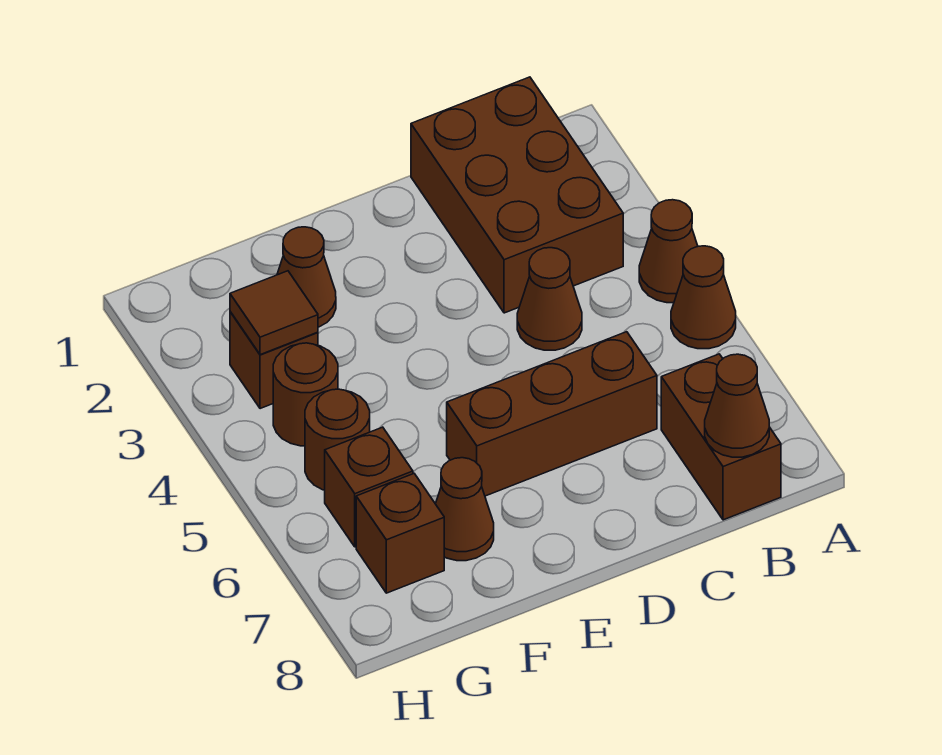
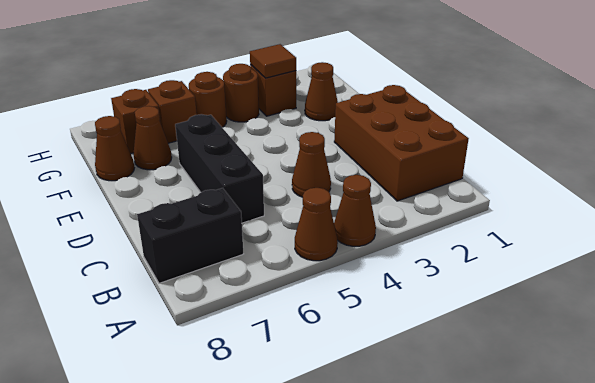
brown 2x3 brick [411,77,623,313] -> brown 2x3 brick turned to [334,85,469,201]
brown 1x2 brick [661,354,781,520] -> black 1x2 brick [137,188,243,283]
brown 1x1 cone [705,354,769,457] -> brown 1x1 cone moved to [95,116,134,181]
brown 1x3 brick [447,332,657,496] -> black 1x3 brick [175,114,264,223]

